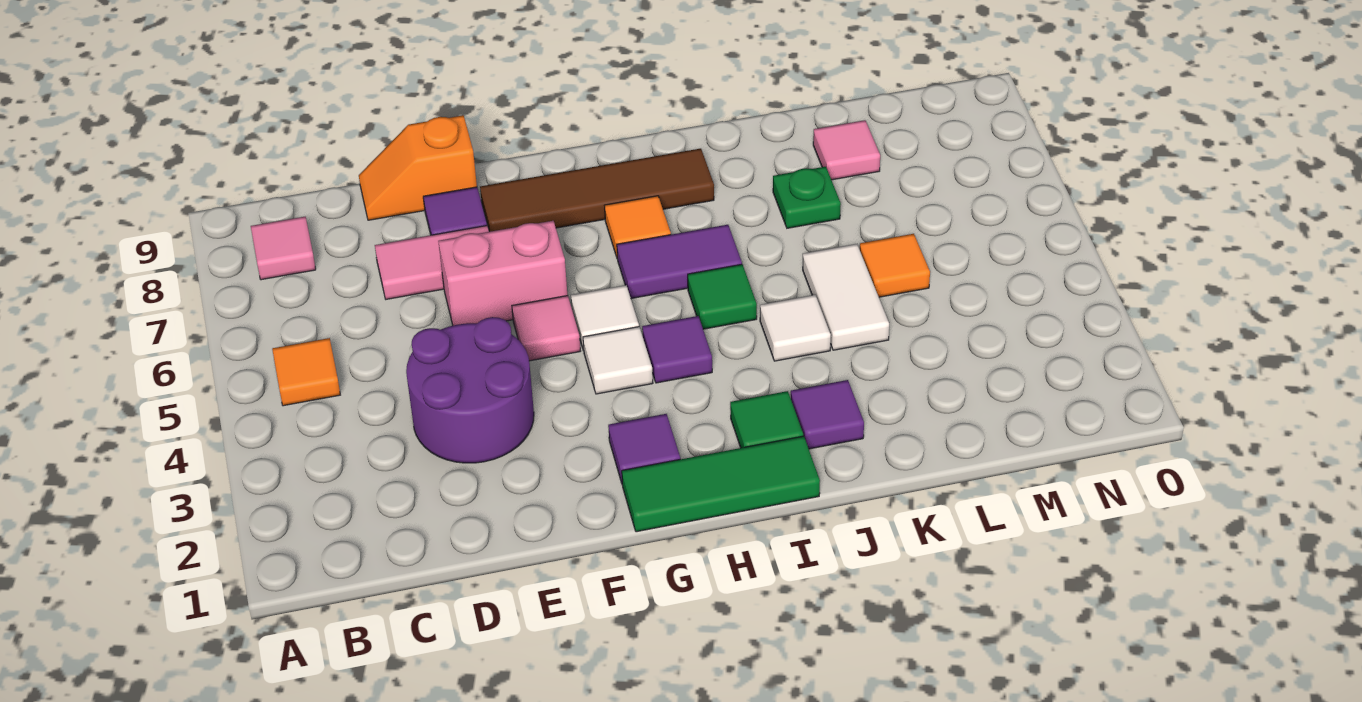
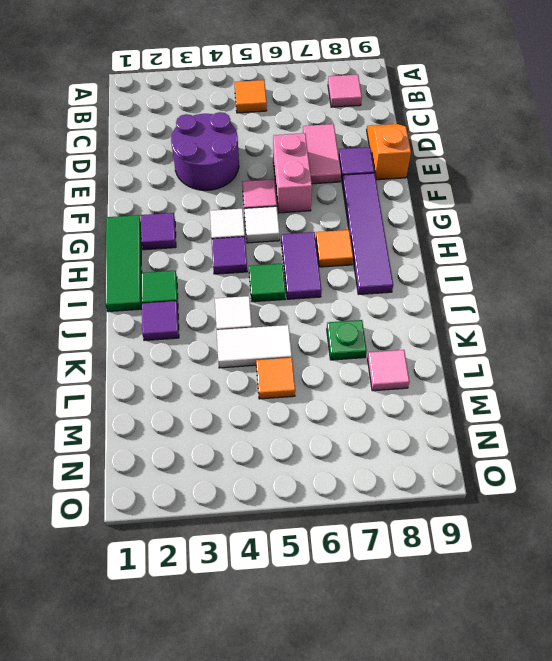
brown 1x4 tile [480,149,714,232] -> purple 1x4 tile [342,173,393,294]

